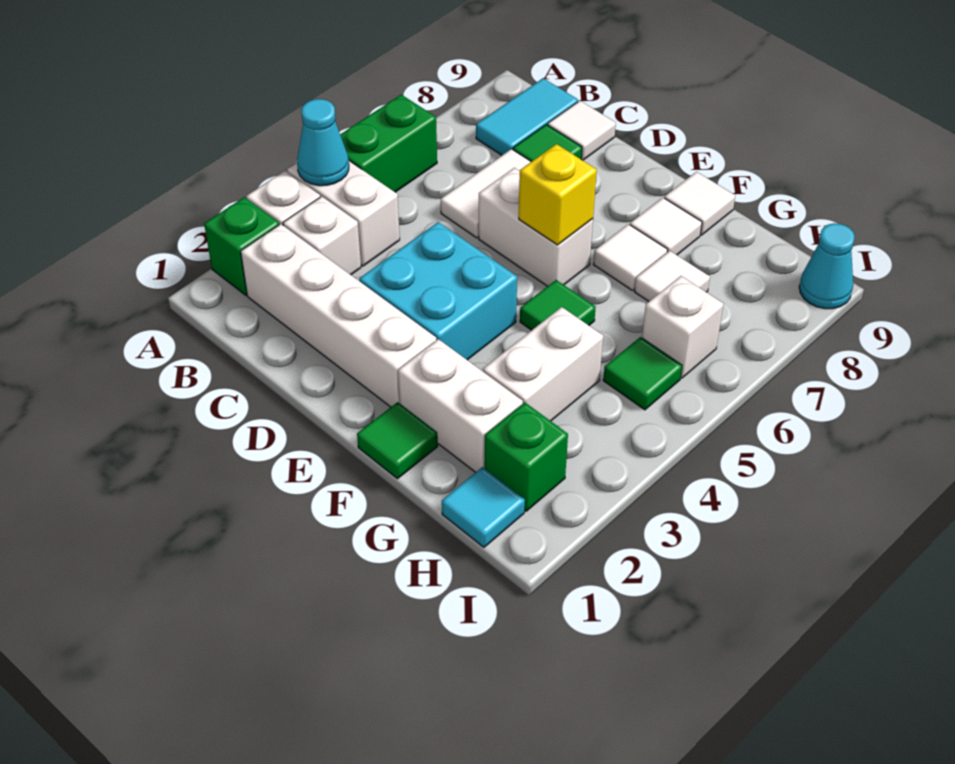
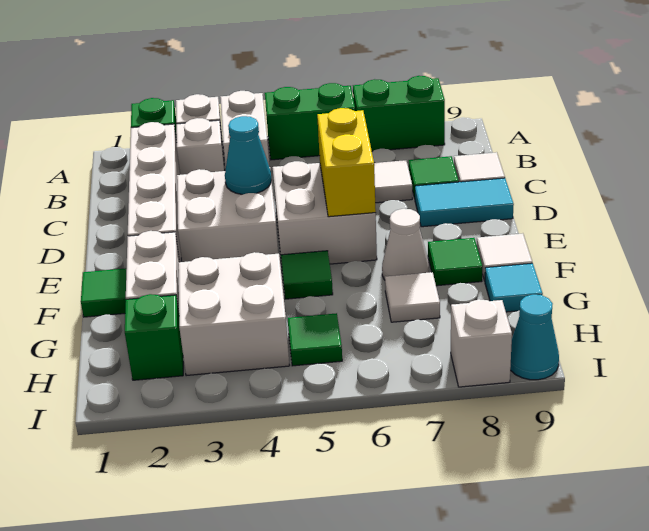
cyan 1x1 cone [297,99,349,186] -> cyan 1x1 cone moved to [225,116,271,195]
none -> green 1x2 brick [353,76,445,151]
cyan 1x2 tile [476,78,578,155] -> cyan 1x2 tile moved to [415,178,514,227]
cyan 2x2 brick [359,222,517,360] -> white 2x2 brick [177,167,278,262]
white 1x2 brick [479,168,593,286] -> white 2x2 brick [273,161,377,264]
yellow 1x1 brick [519,144,597,245] -> yellow 1x2 brick [317,108,376,217]
white 1x1 tile [593,224,668,290] -> white 1x1 cone [382,209,429,280]
white 1x1 tile [630,198,702,255] -> green 1x1 tile [428,238,482,286]
white 1x2 brick [483,307,603,421] -> white 2x2 brick [178,252,290,376]
cyan 1x1 tile [442,467,525,547] -> cyan 1x1 tile moved to [485,263,543,312]
white 1x1 brick [642,276,723,378] -> white 1x1 brick moved to [451,299,512,387]

